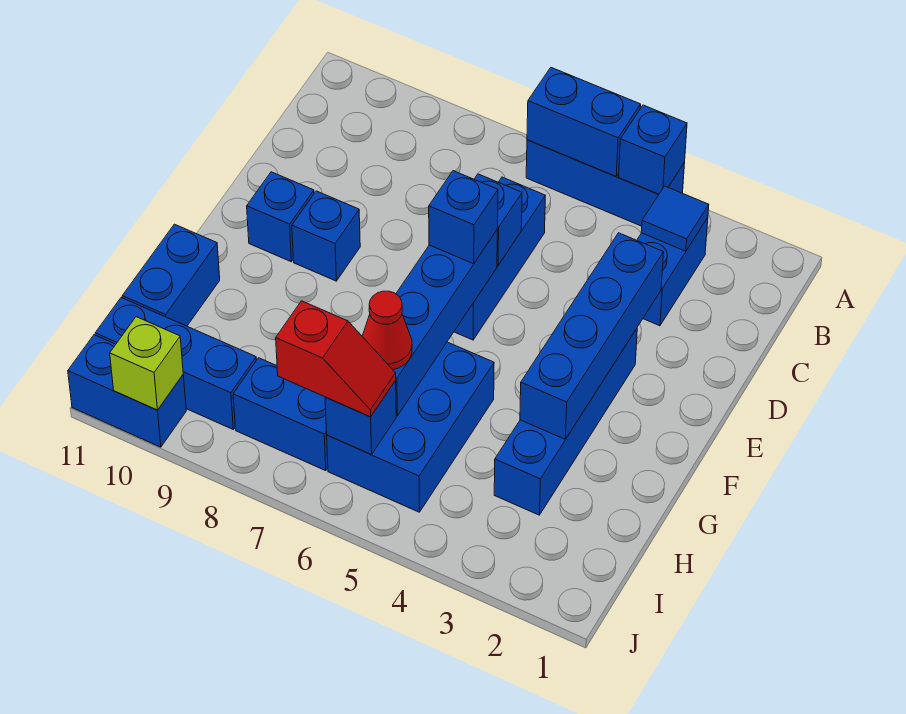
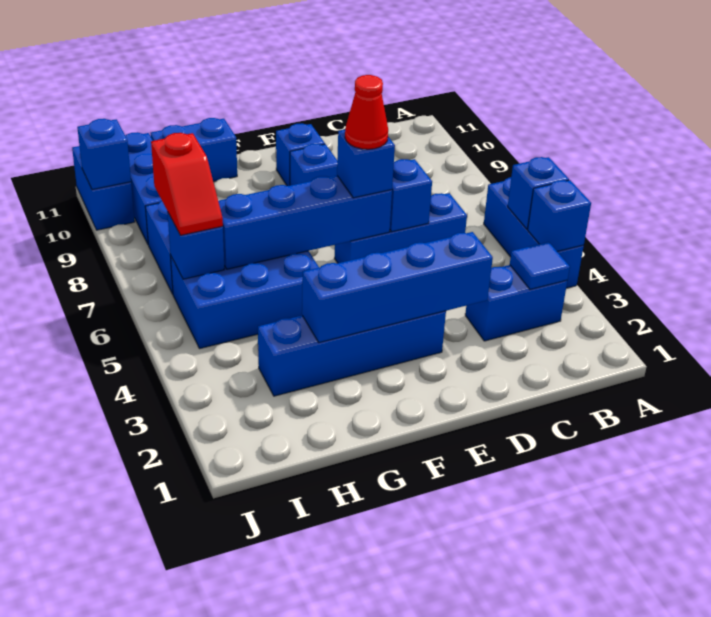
blue 1x2 brick [527,68,641,176] -> blue 1x1 brick [508,157,569,229]
red 1x1 cone [362,291,412,370] -> red 1x1 cone moved to [345,75,388,149]
lime 1x1 brick [110,317,183,410] -> blue 1x1 brick [77,119,131,190]

